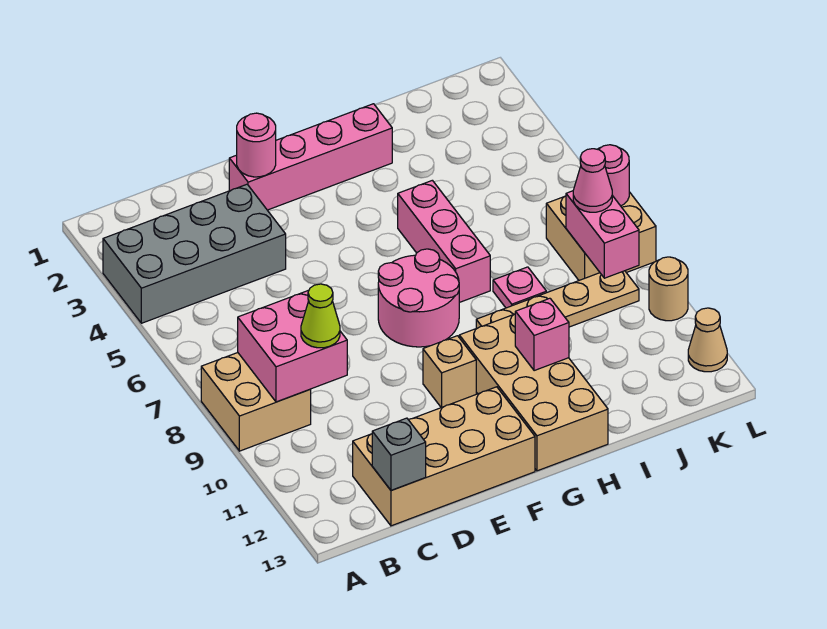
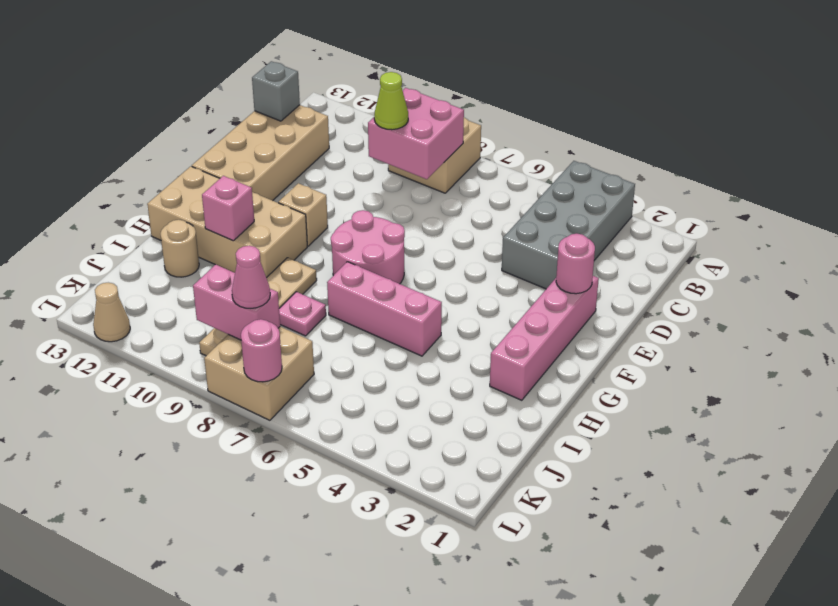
tan 1x1 round brick [649,257,688,321] -> tan 1x1 round brick moved to [160,220,199,277]

